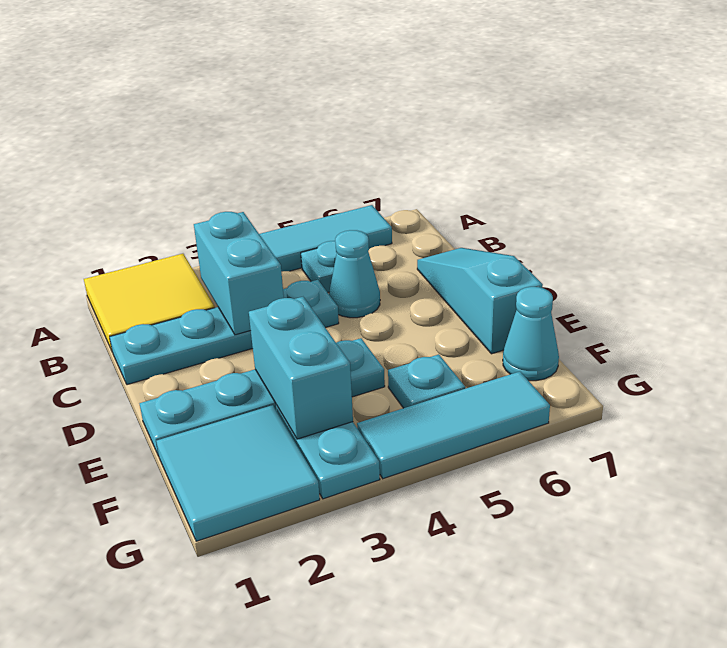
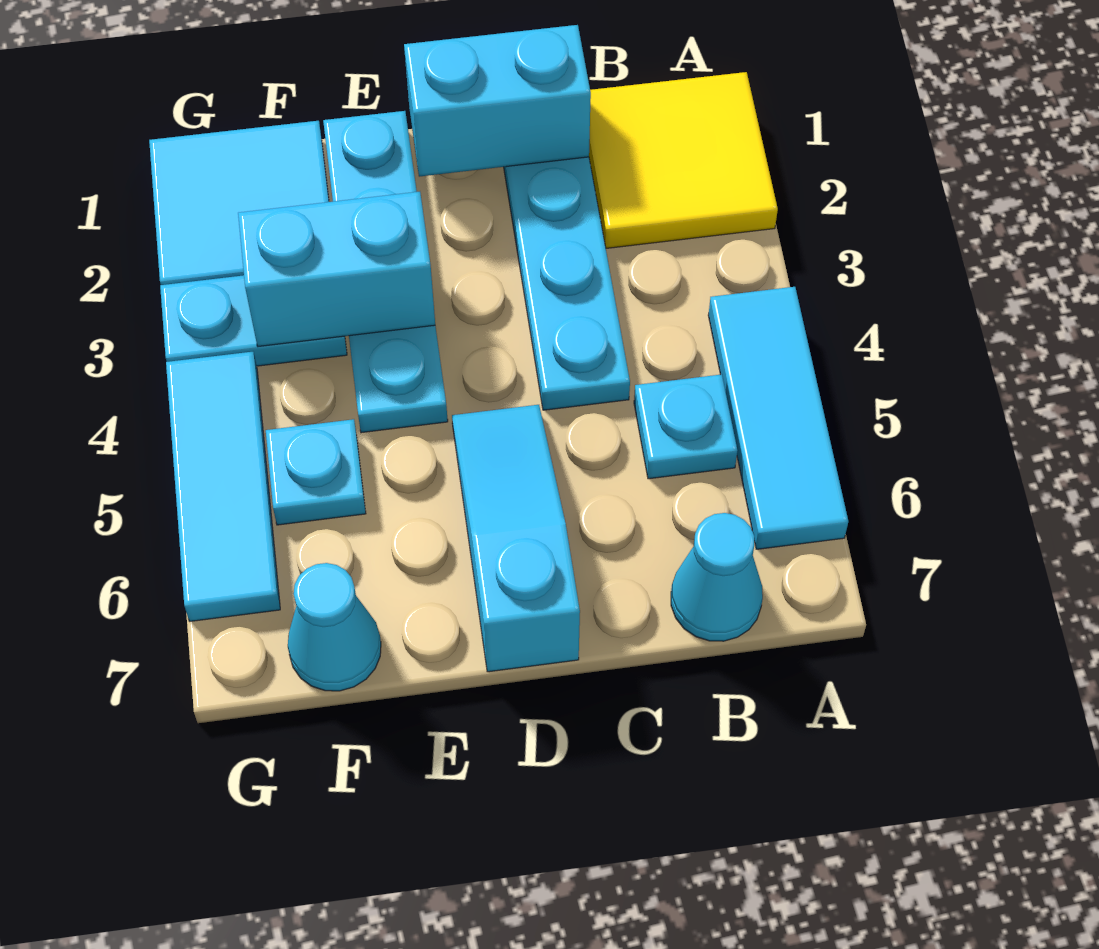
cyan 1x2 brick [194,212,284,335] -> cyan 1x2 brick moved to [404,25,591,177]
cyan 1x1 cone [329,230,380,318] -> cyan 1x1 cone moved to [671,513,763,641]
cyan 1x3 slope [417,248,543,354] -> cyan 1x3 slope turned to [452,405,580,672]

